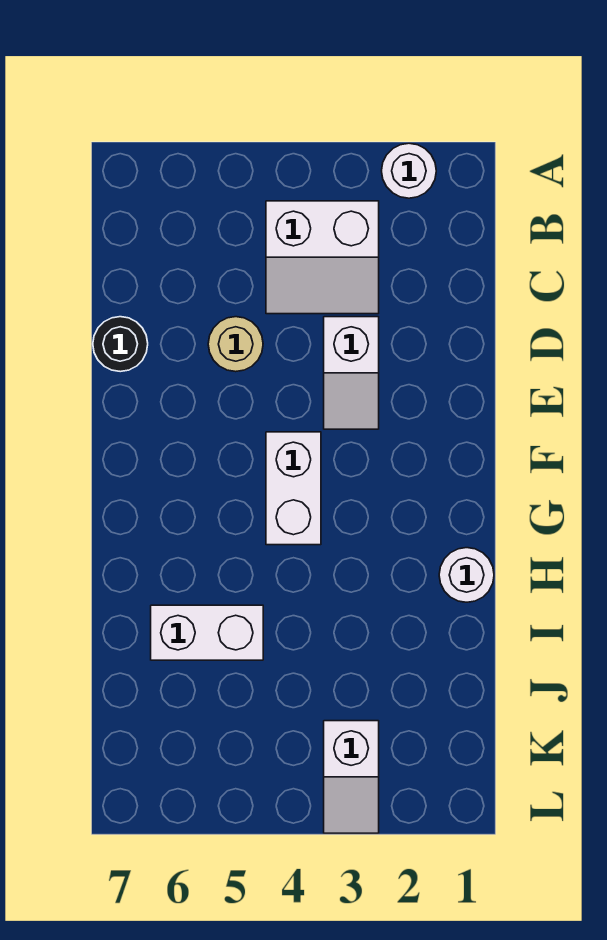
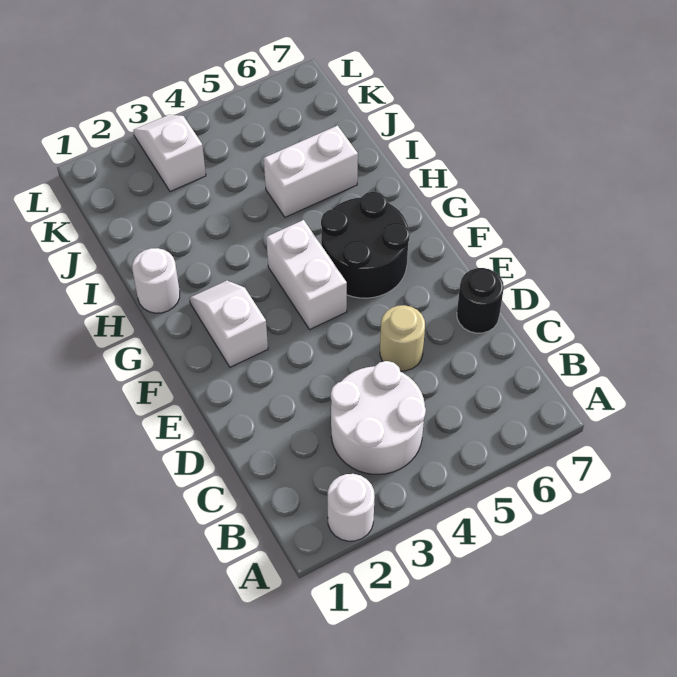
white 2x2 slope [266,201,379,314] -> white 2x2 round brick [331,361,426,474]
white 1x2 slope [324,317,379,429] -> white 1x2 slope moved to [189,281,268,367]
none -> black 2x2 round brick [321,191,410,298]

